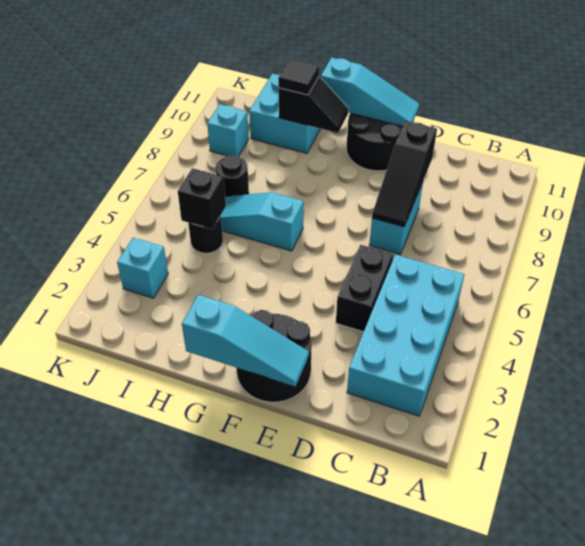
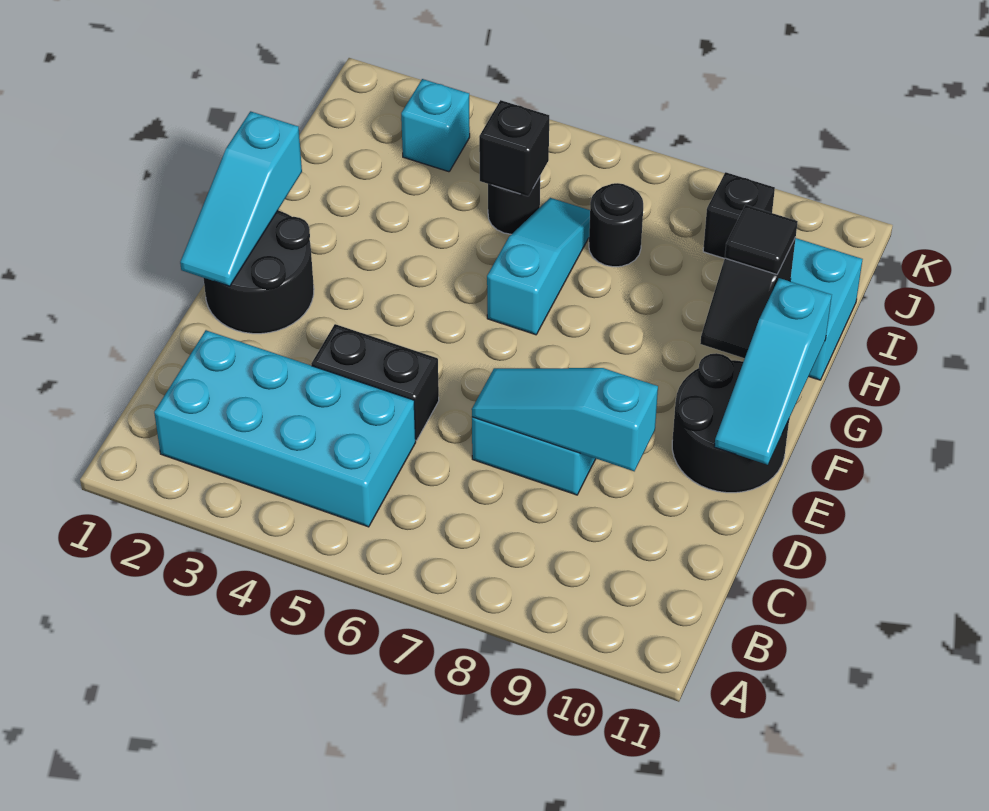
black 1x3 slope [372,121,437,227] -> cyan 1x3 slope [472,368,658,471]
cyan 1x1 brick [207,104,249,157] -> black 1x1 brick [703,172,775,259]

